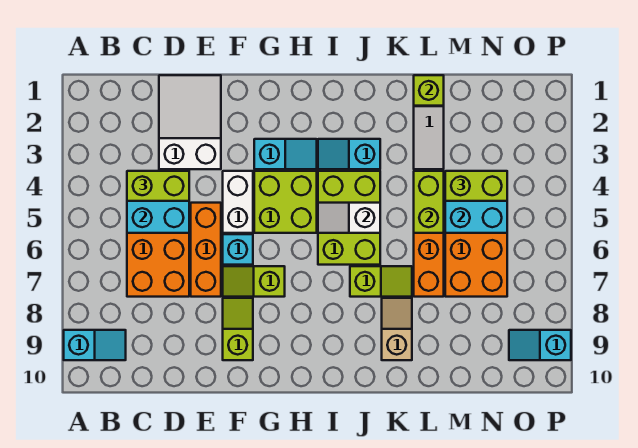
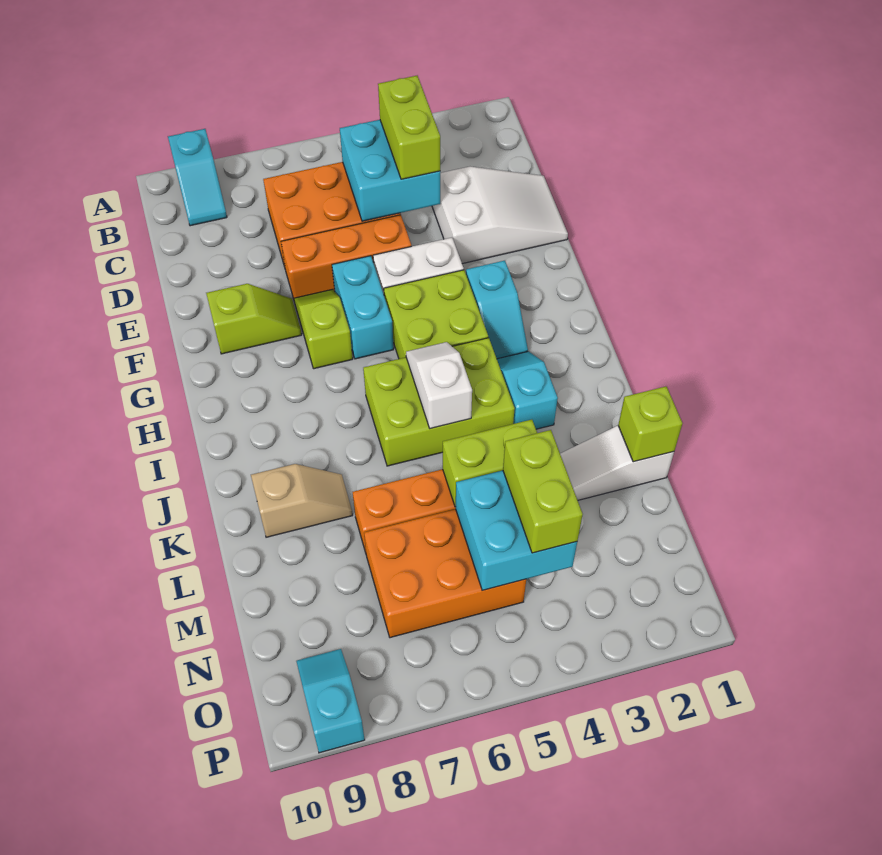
cyan 1x1 brick [223,234,253,265] -> cyan 1x2 brick [332,256,394,359]
lime 1x2 slope [350,266,412,297] -> none

